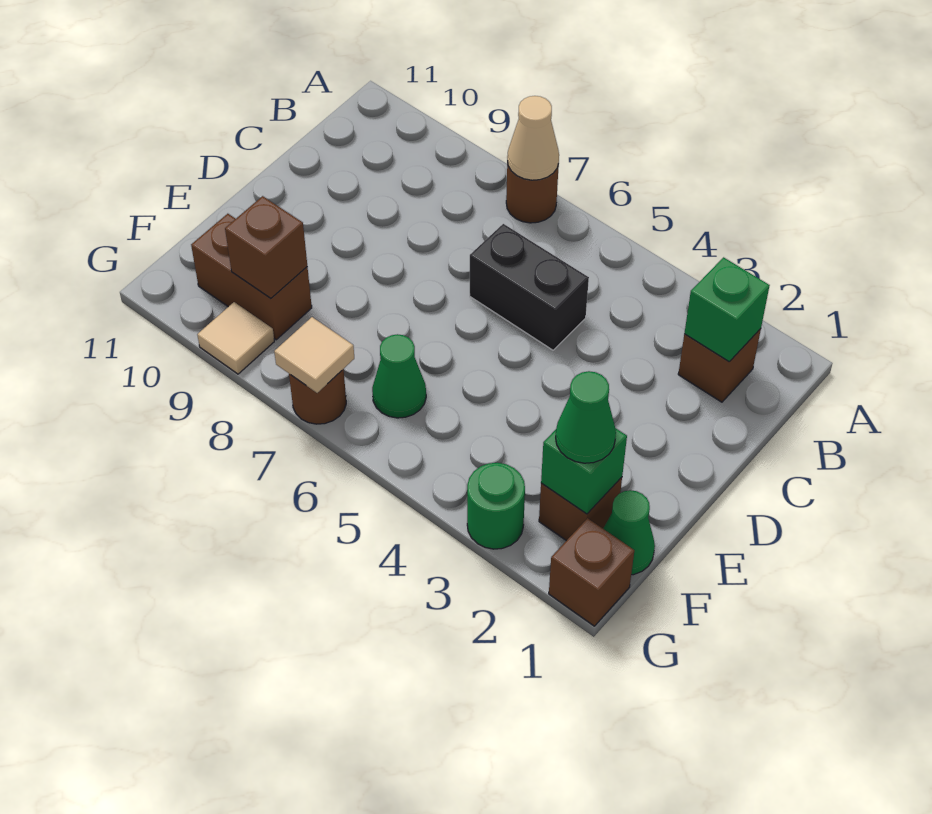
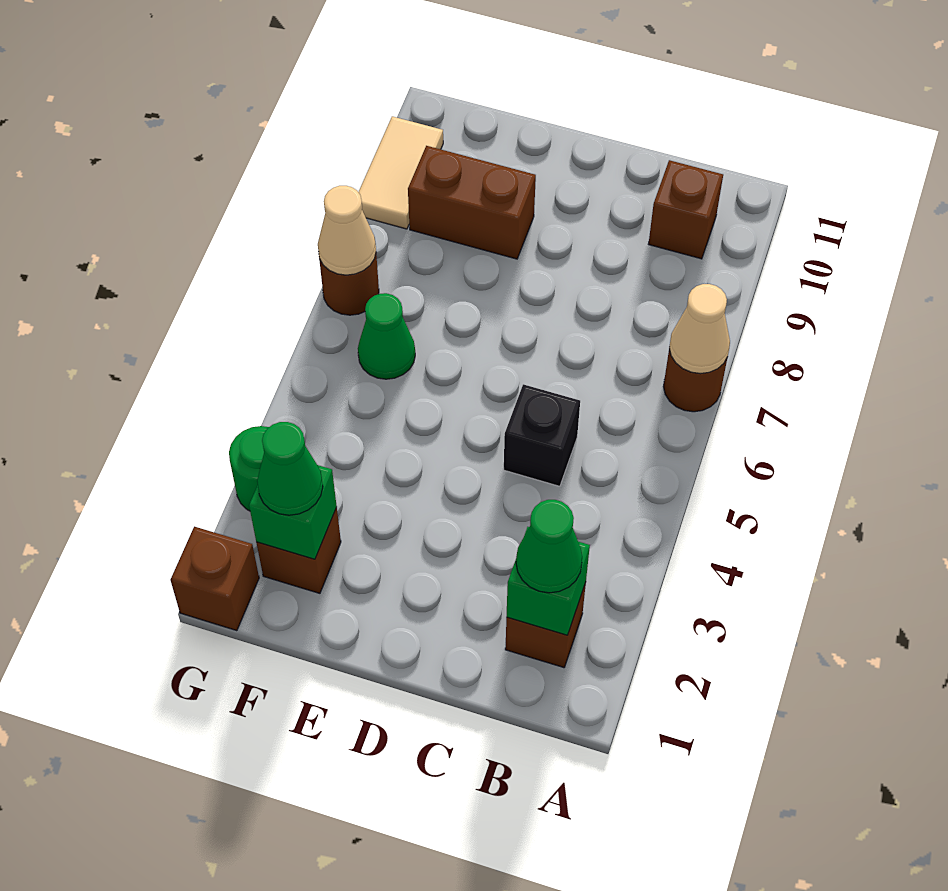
black 1x2 brick [470,224,589,350] -> black 1x1 brick [504,384,580,486]
green 1x1 cone [603,490,655,575] -> green 1x1 cone moved to [516,500,582,593]
brown 1x2 brick [191,214,312,340] -> brown 1x2 brick turned to [408,146,536,259]
brown 1x1 brick [225,196,307,298] -> brown 1x1 brick moved to [649,160,723,259]
tan 1x1 tile [274,317,354,393] -> tan 1x1 cone [318,186,376,275]
tan 1x1 tile [197,302,274,374] -> tan 1x2 tile [359,116,443,229]

